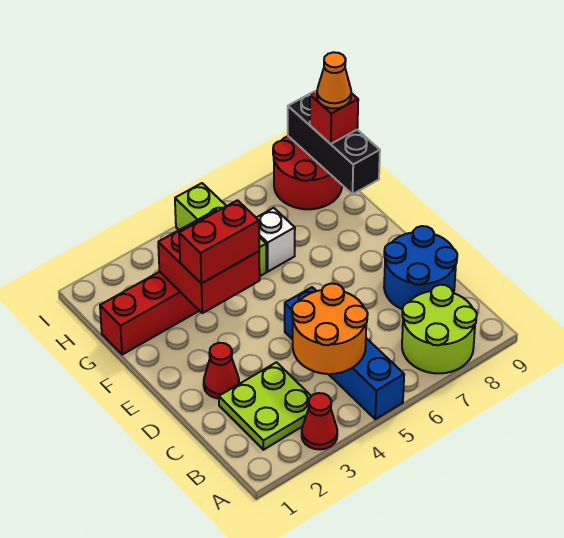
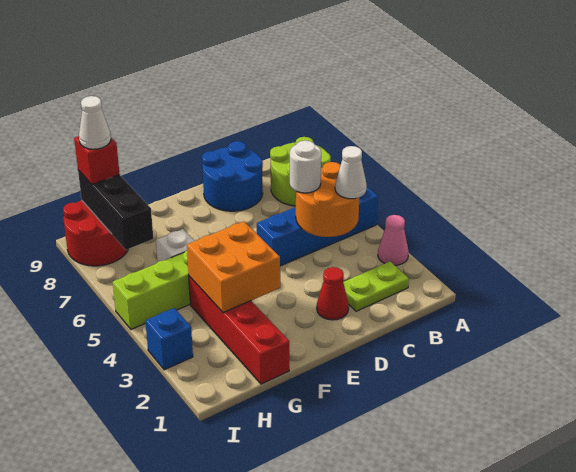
red 1x1 cone [302,393,337,450] -> pink 1x1 cone [378,215,409,265]
lime 2x2 plate [219,362,311,450] -> lime 1x2 plate [343,262,409,311]
none -> white 1x1 cone [335,146,367,199]
none -> white 1x1 round brick [290,140,321,193]
red 2x2 brick [158,210,260,313] -> orange 2x2 brick [187,221,280,313]
red 1x2 brick [179,200,259,284] -> none
black 1x3 brick [288,91,380,194] -> black 1x3 brick turned to [78,170,153,250]
orange 1x1 cone [317,52,351,109] -> white 1x1 cone [79,96,111,149]
none -> blue 1x1 brick [145,308,193,370]

